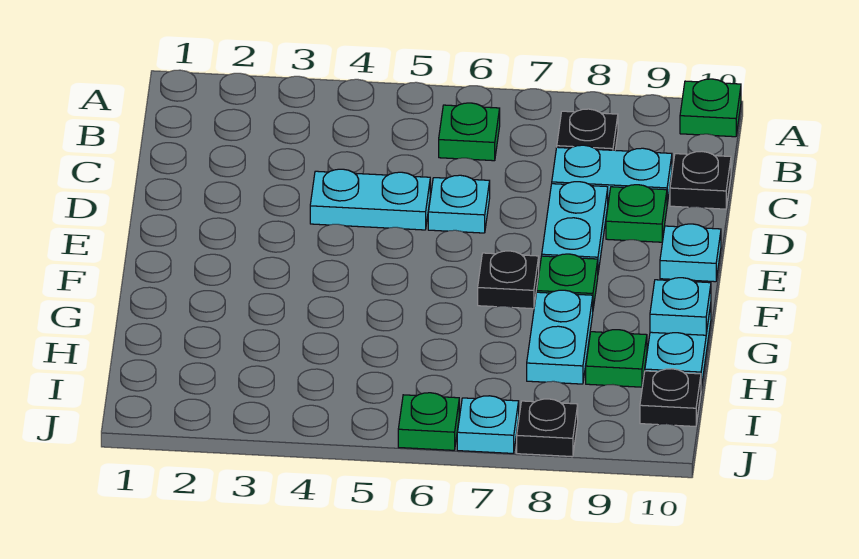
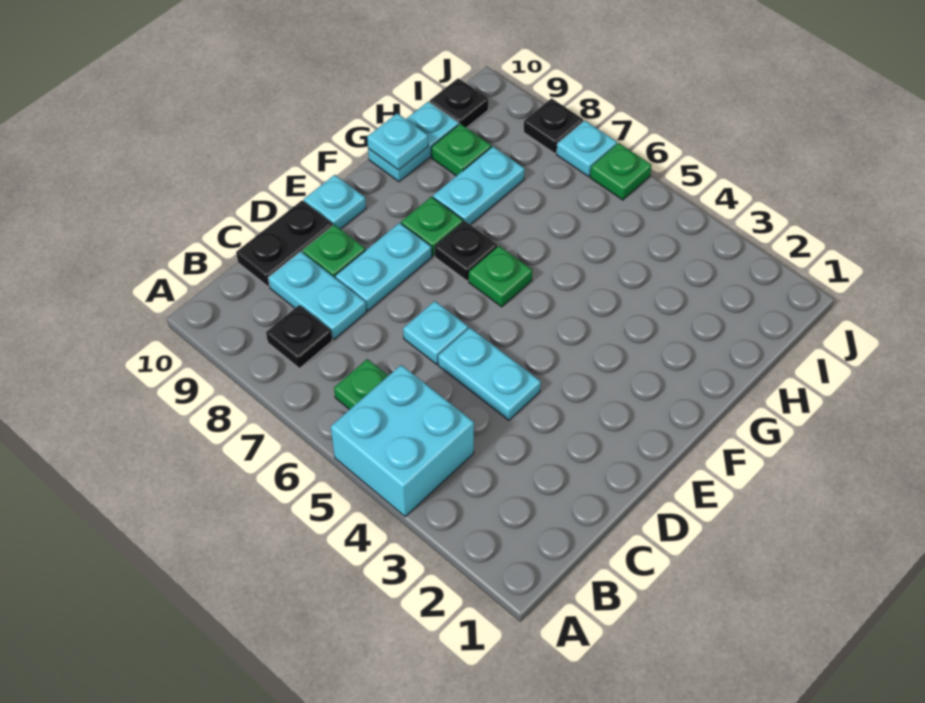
none -> cyan 2x2 brick [331,365,474,517]
green 1x1 plate [680,79,741,137] -> green 1x1 plate moved to [469,246,532,307]
black 1x1 plate [670,152,731,209] -> black 1x2 plate [236,201,333,287]

